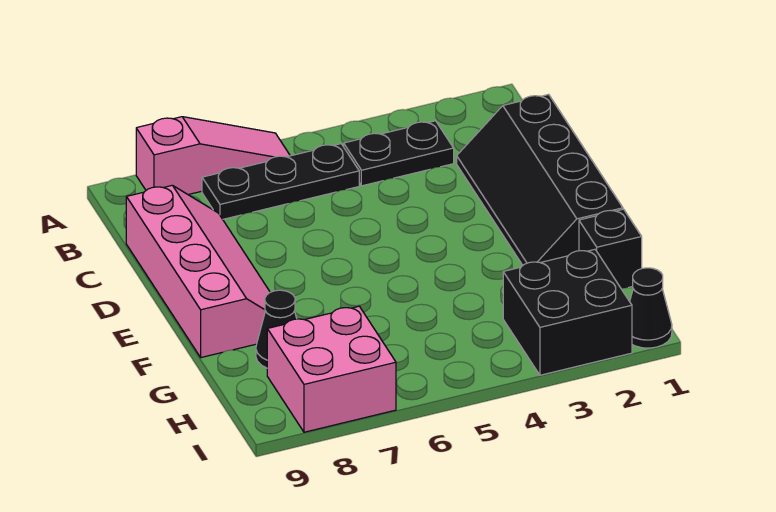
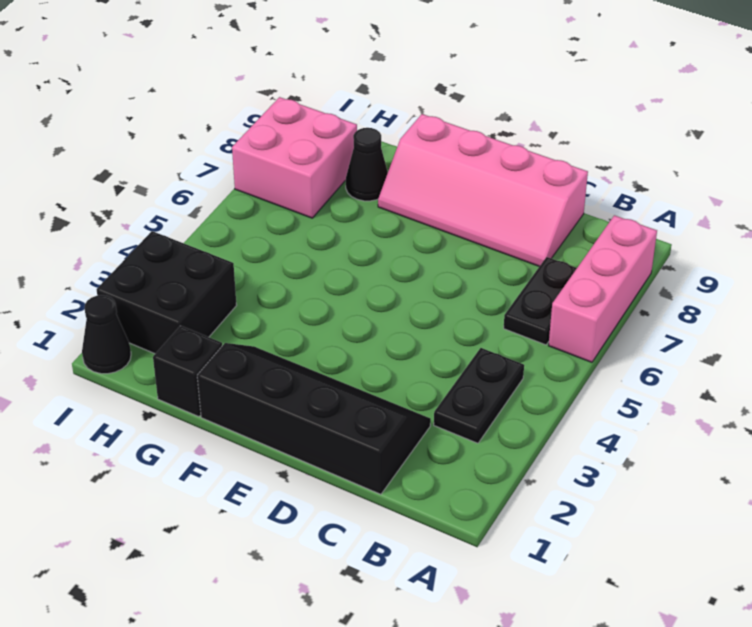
pink 1x3 slope [136,117,290,195] -> pink 1x3 brick [549,215,657,362]
black 1x3 plate [202,144,359,219] -> black 1x2 plate [504,257,577,345]

